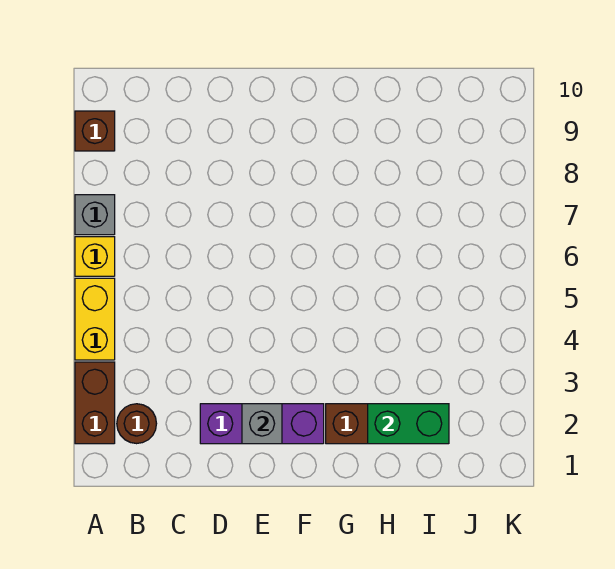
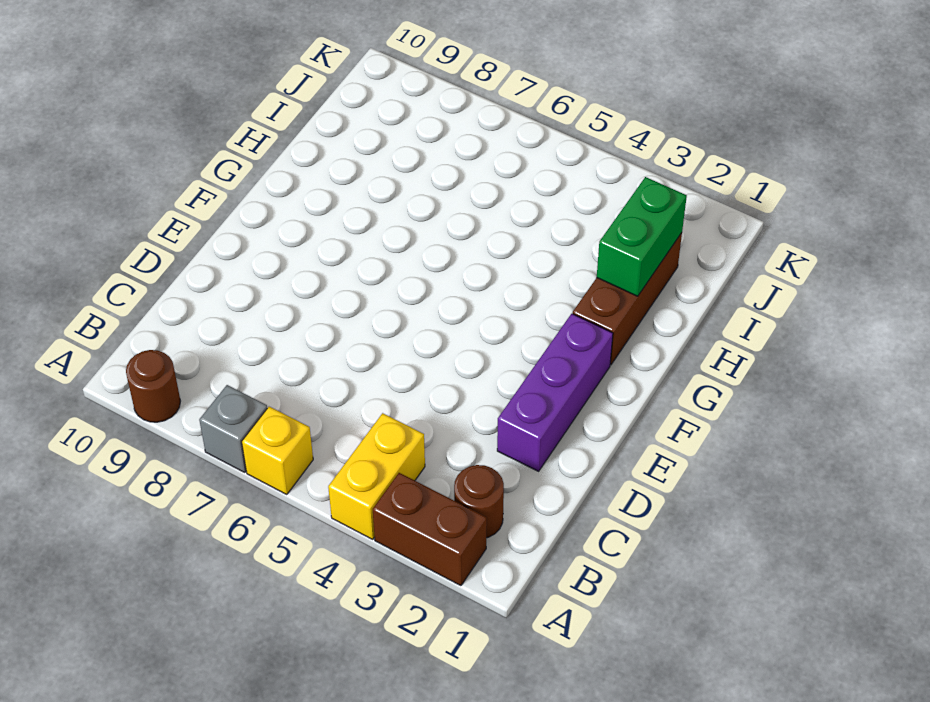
yellow 1x2 brick [75,278,115,360] -> yellow 1x2 brick turned to [328,413,425,539]
brown 1x1 brick [75,111,115,151] -> brown 1x1 round brick [126,350,180,422]
grey 1x1 brick [242,404,282,444] -> none

